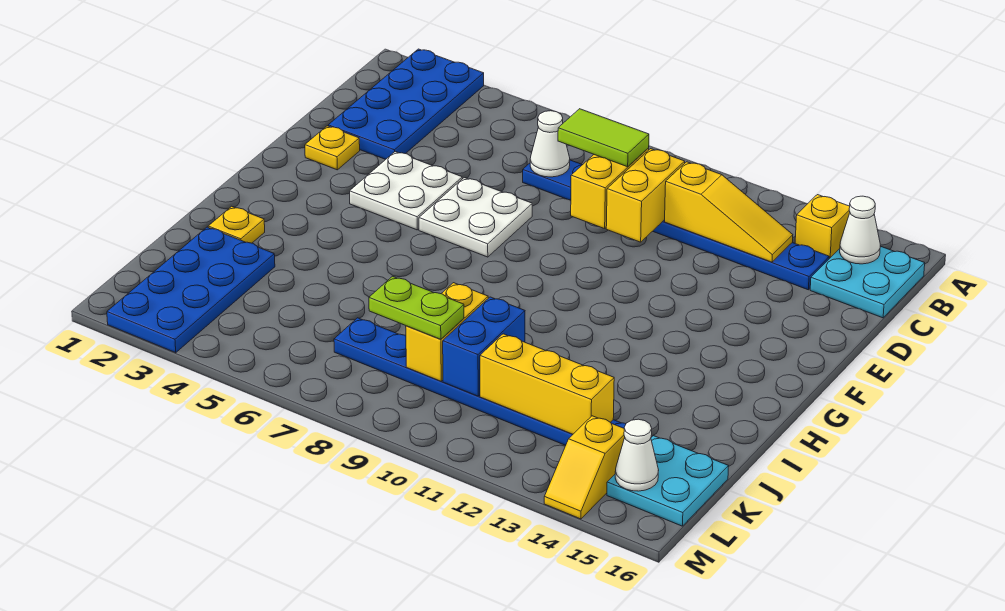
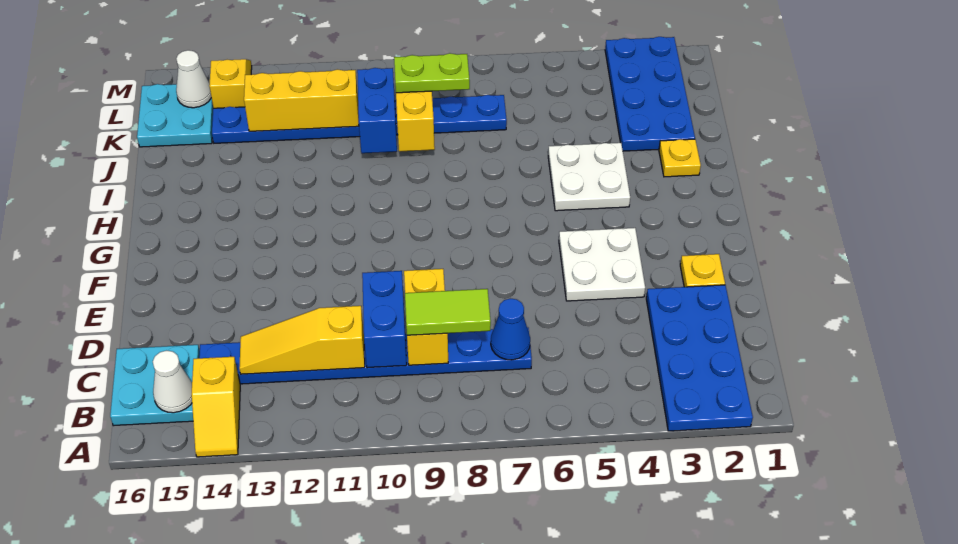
white 1x1 cone [530,111,570,177] -> blue 1x1 cone [491,299,530,360]
yellow 1x2 brick [606,149,685,242] -> blue 1x2 brick [362,271,407,368]
white 2x2 plate [419,178,532,257] -> white 2x2 plate moved to [548,143,630,211]

